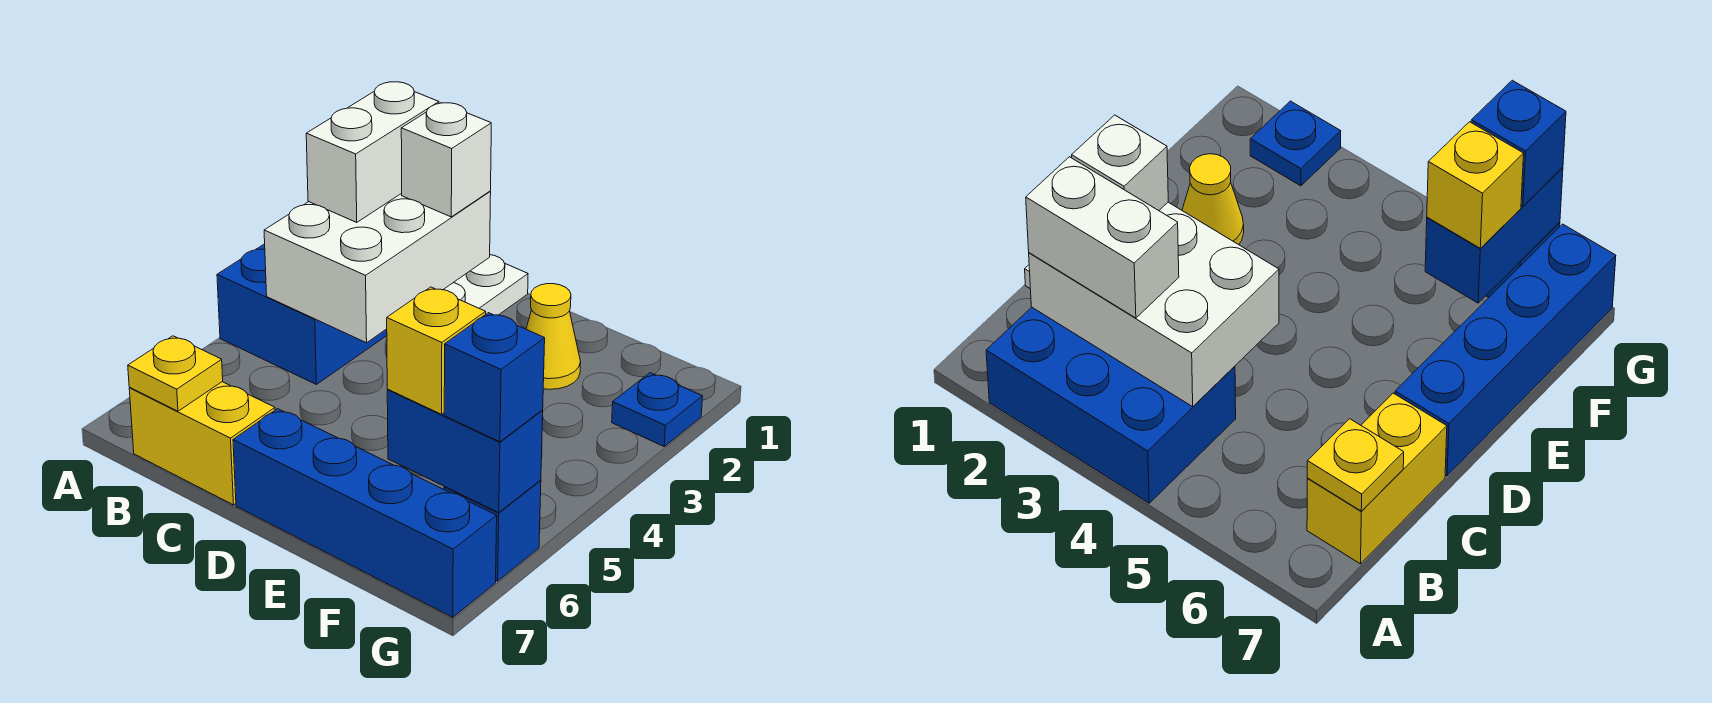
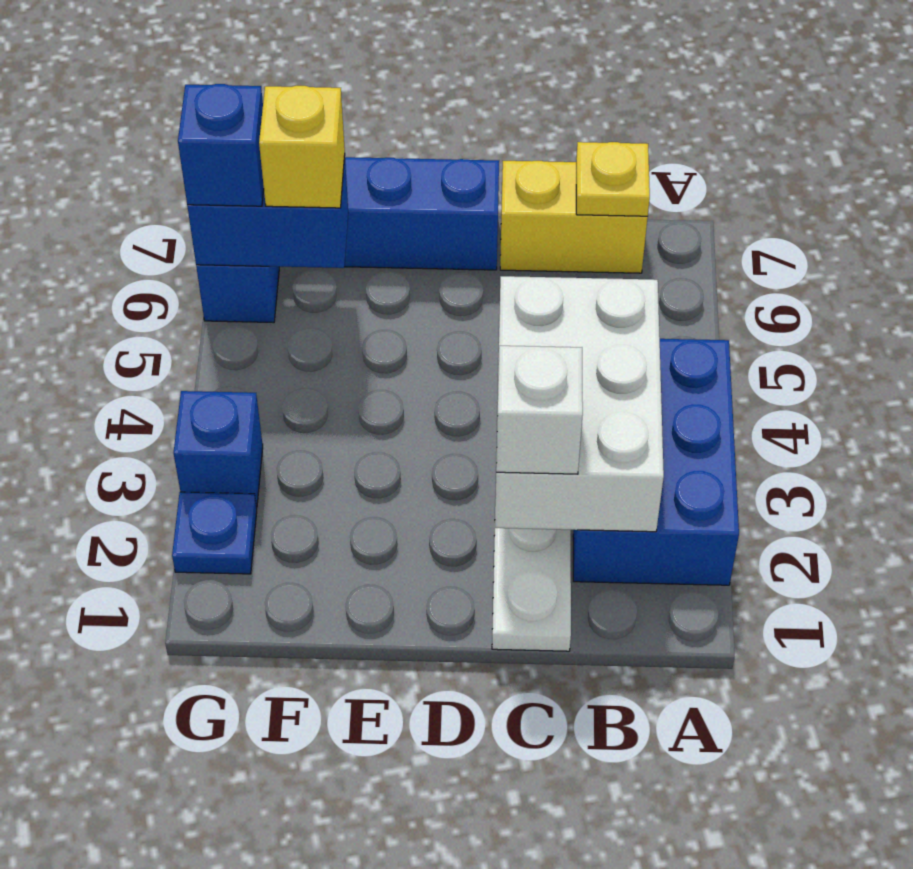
white 1x2 brick [306,82,439,222] -> none
yellow 1x1 cone [526,284,581,389] -> none
none -> blue 1x1 brick [174,391,263,507]

